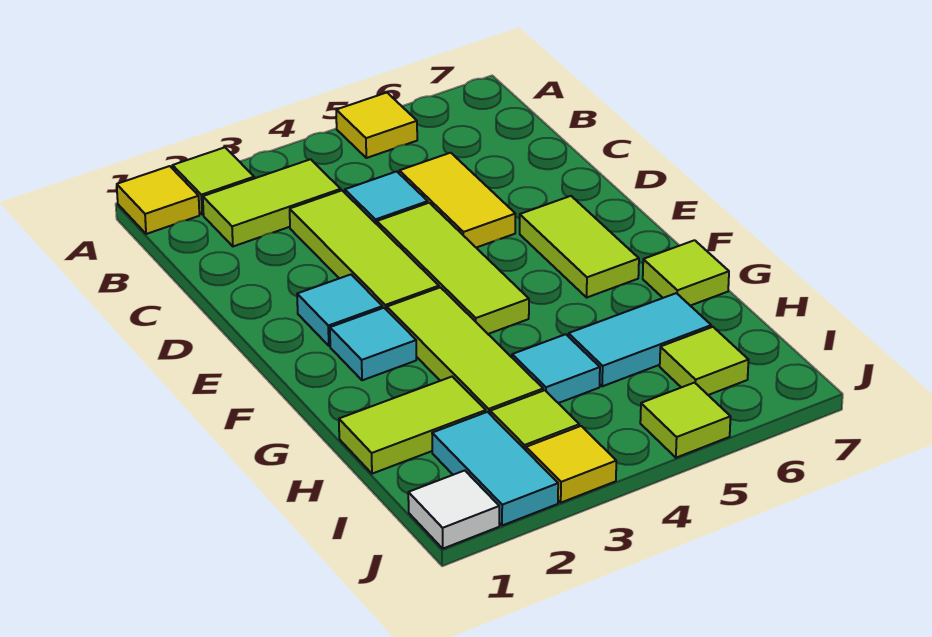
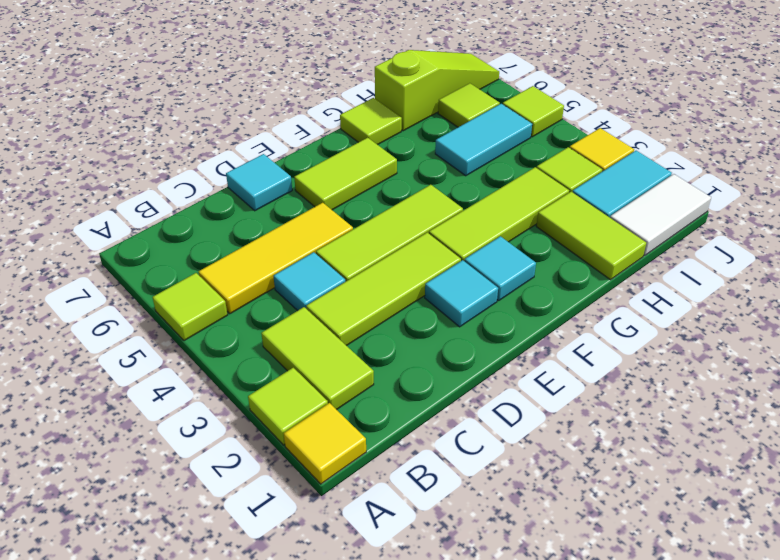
yellow 1x1 tile [336,93,417,158] -> lime 1x1 tile [152,273,227,341]
yellow 1x2 tile [399,153,515,248] -> yellow 1x3 tile [198,203,353,314]
cyan 1x1 tile [512,334,600,403] -> cyan 1x1 tile moved to [226,154,292,211]
cyan 1x2 tile [568,293,711,386] -> cyan 1x2 tile turned to [435,104,532,176]
none -> lime 1x3 slope [375,50,499,131]
white 1x1 tile [408,471,499,549] -> white 1x2 tile [610,174,711,256]

